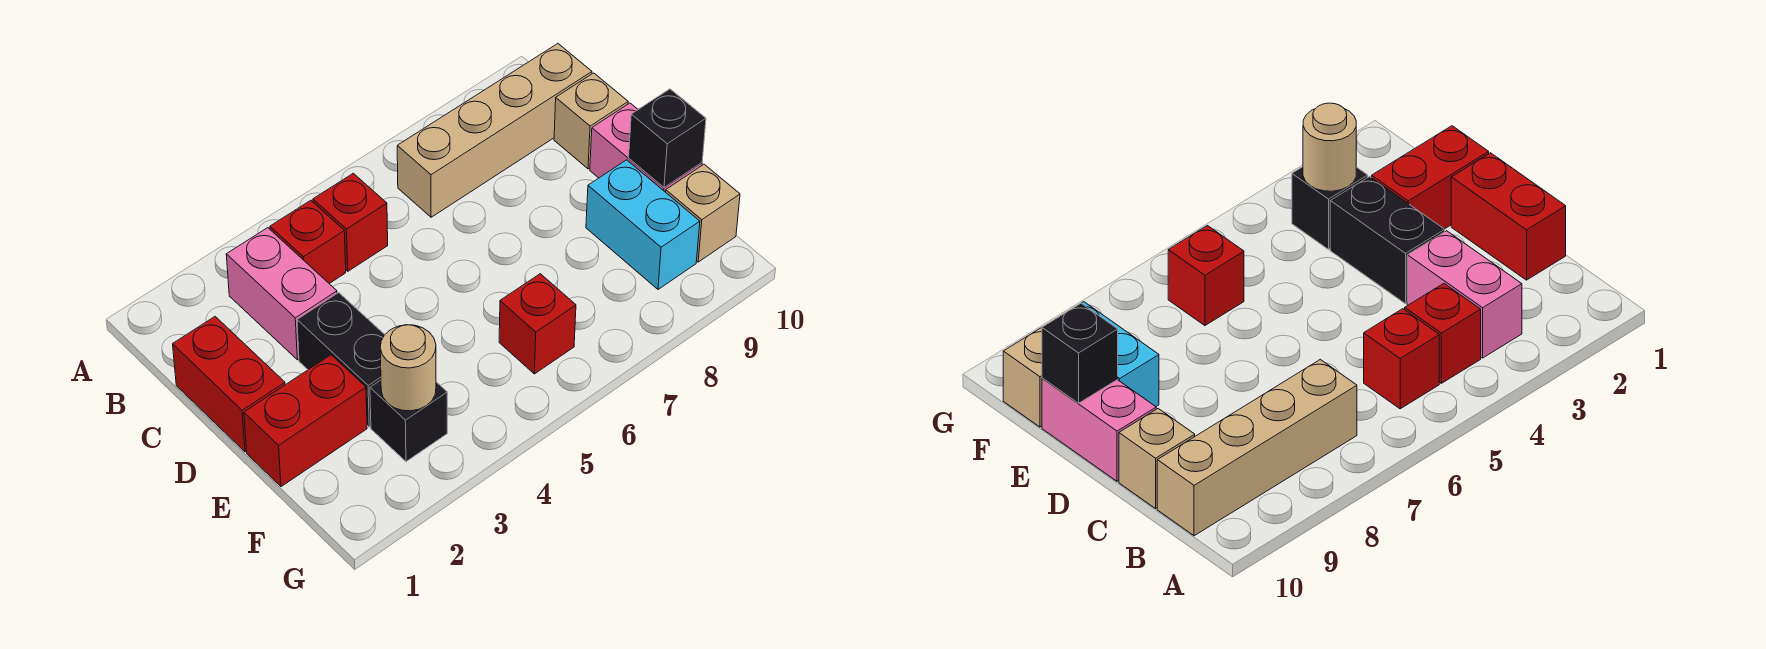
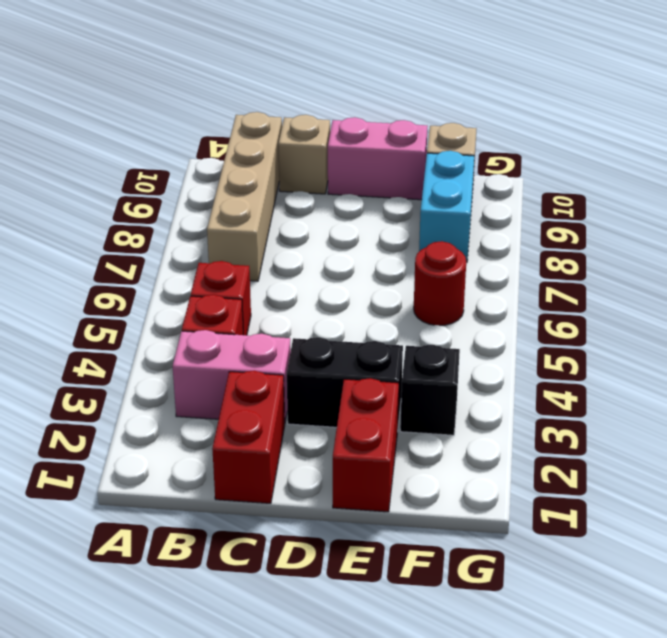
red 1x2 brick [173,317,285,452] -> red 1x2 brick turned to [212,371,285,503]
cyan 1x2 brick [586,160,700,289] -> cyan 1x2 brick turned to [419,151,474,262]
black 1x1 brick [629,89,706,187] -> none
tan 1x1 round brick [380,325,436,411] -> none
red 1x1 brick [499,274,576,374] -> red 1x1 round brick [414,241,466,325]

